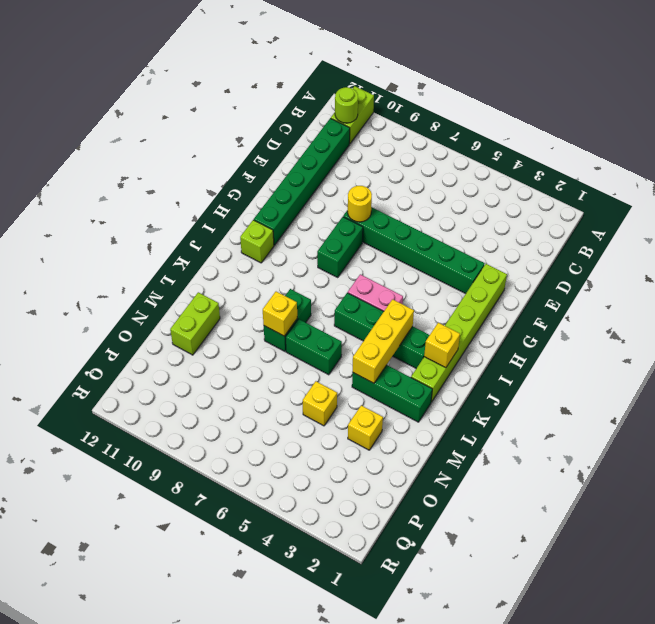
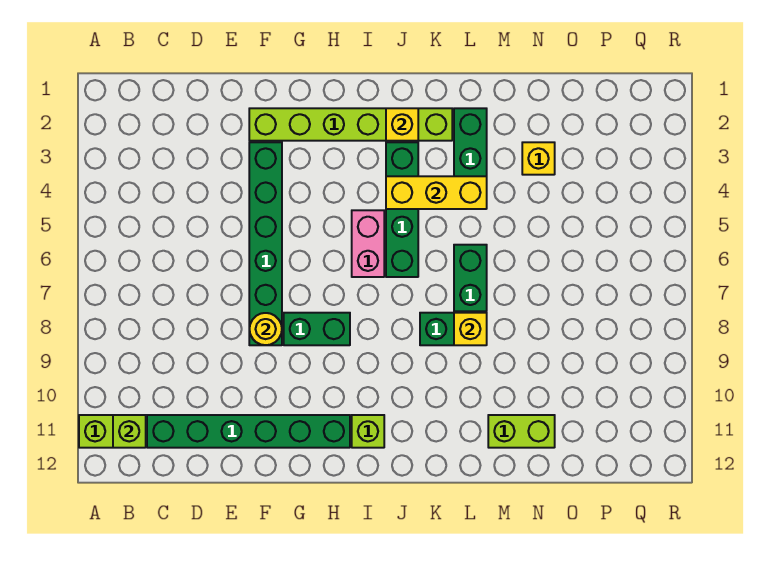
lime 1x1 round brick [335,87,358,123] -> lime 1x1 brick [113,415,146,448]
yellow 1x1 brick [303,381,337,426] -> none

